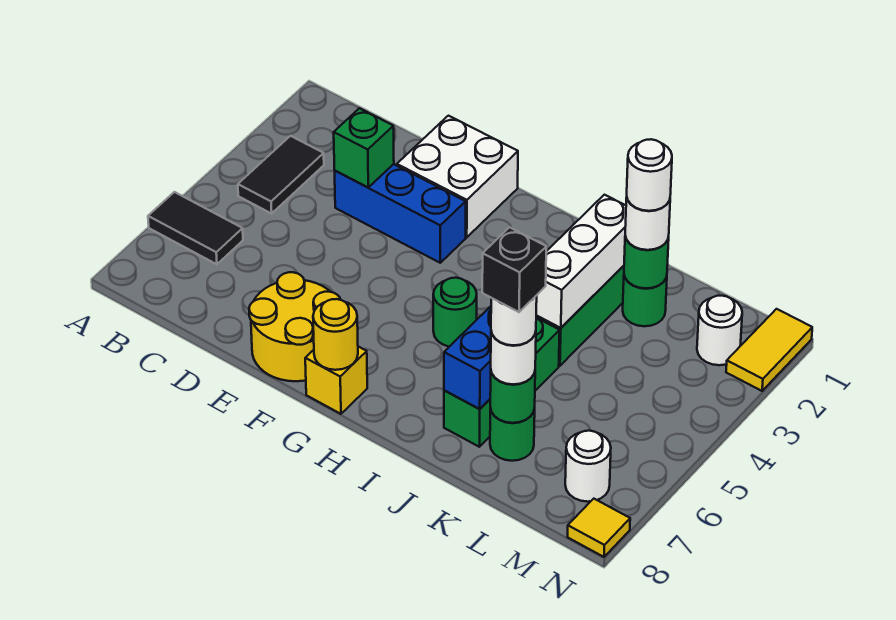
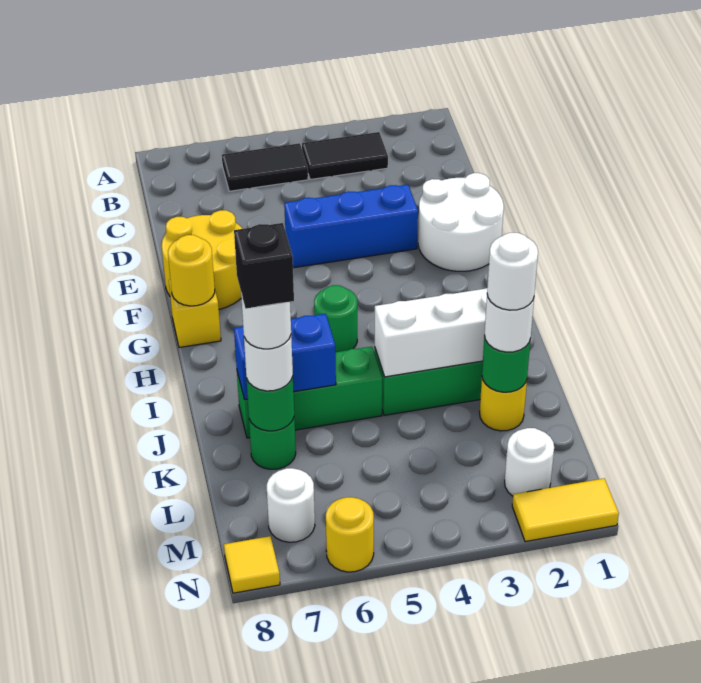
black 1x2 tile [148,192,243,264] -> black 1x2 tile turned to [222,143,308,191]
blue 1x3 brick [335,164,466,263] -> blue 1x3 brick turned to [284,185,418,268]
green 1x1 brick [334,108,394,187] -> none
white 2x2 brick [397,116,518,237] -> white 2x2 round brick [418,173,504,271]
green 1x1 round brick [623,276,667,326] -> yellow 1x1 round brick [480,378,527,431]
none -> yellow 1x1 round brick [326,497,374,572]

